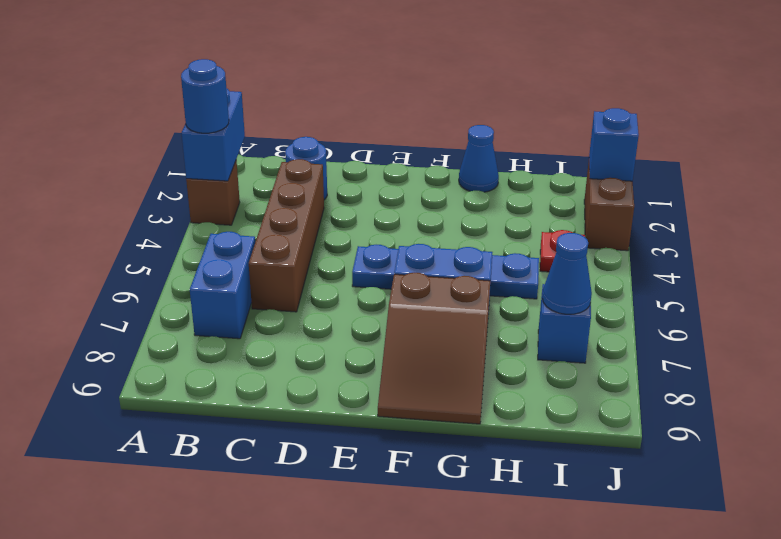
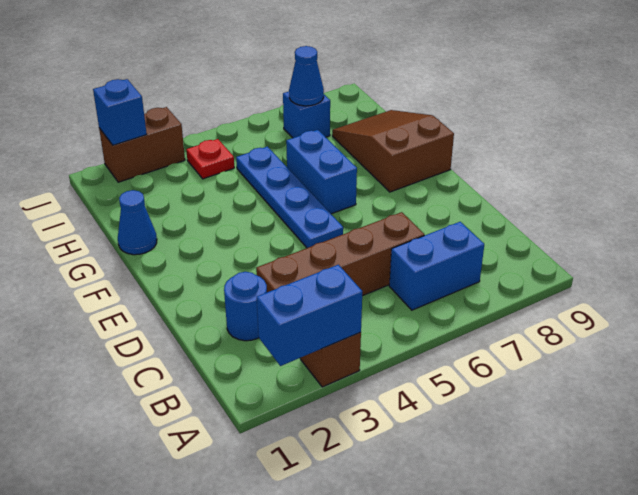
blue 1x1 round brick [181,59,229,133] -> none
brown 2x3 slope [378,273,490,424] -> brown 2x3 slope turned to [332,110,454,192]

